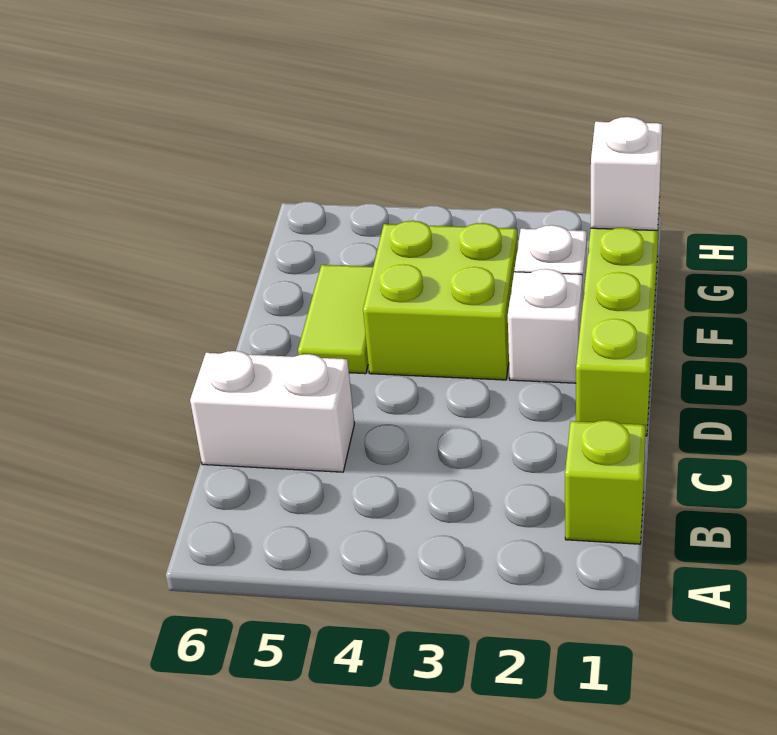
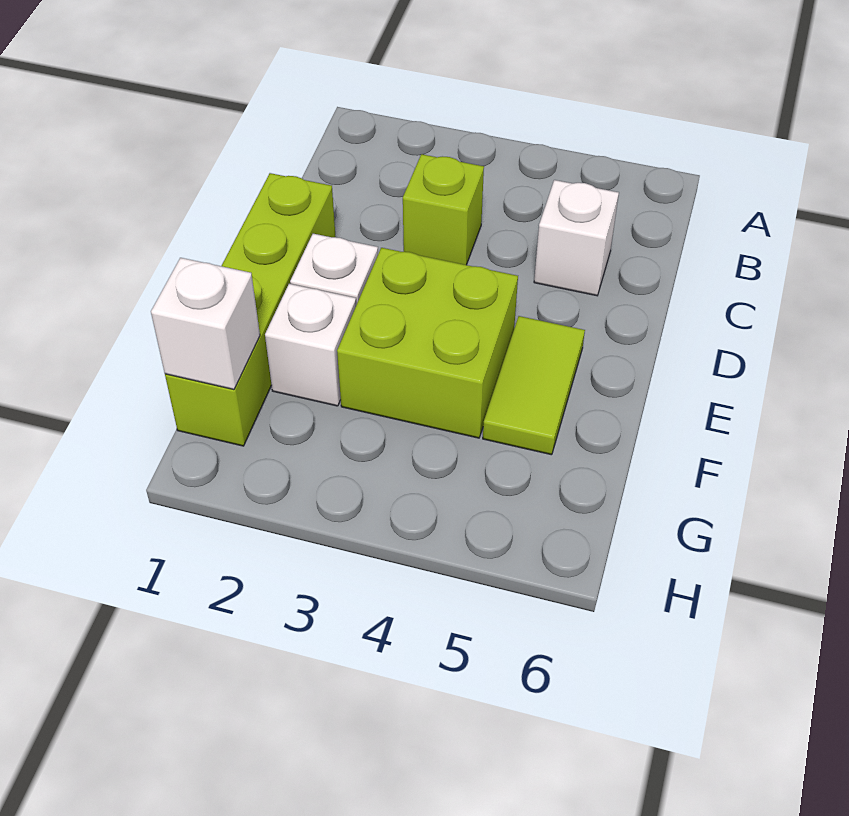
lime 1x1 brick [565,420,646,544] -> lime 1x1 brick moved to [403,154,484,265]
white 1x2 brick [190,351,354,472] -> white 1x1 brick [534,180,619,296]

